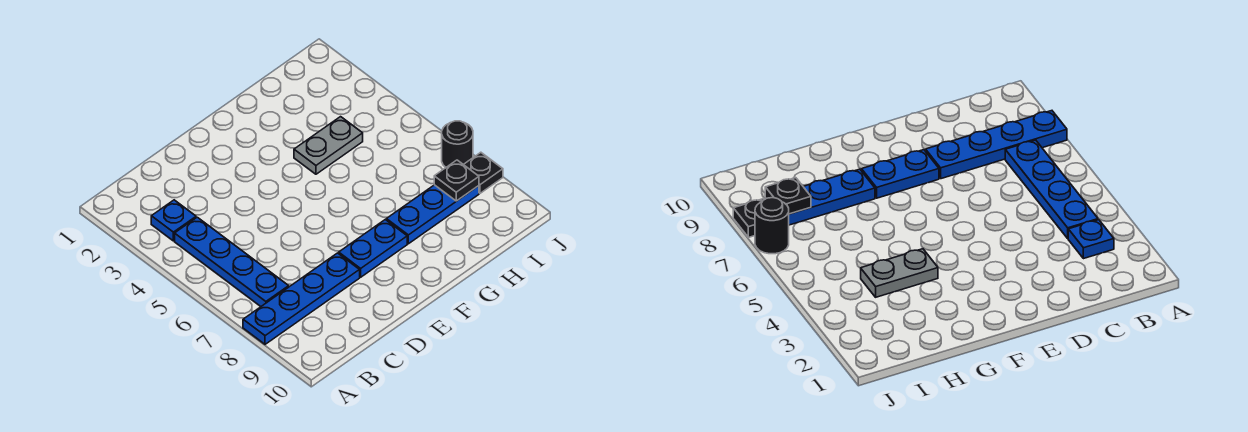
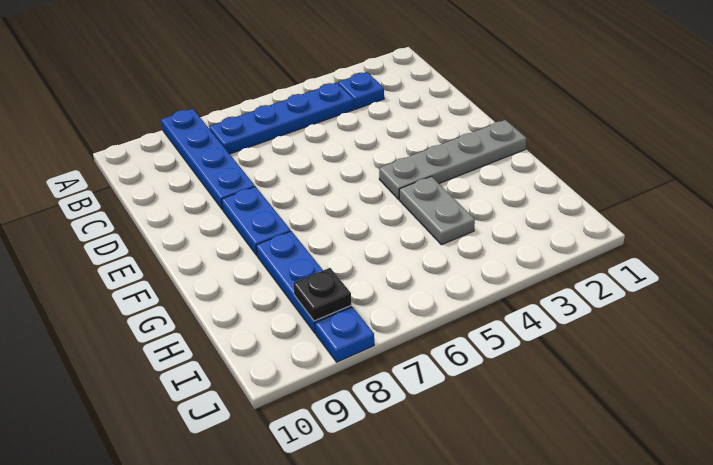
none -> grey 1x4 plate [379,120,526,199]
black 1x1 round brick [442,121,473,167] -> none
black 1x1 plate [463,152,503,193] -> blue 1x1 plate [315,307,374,362]

